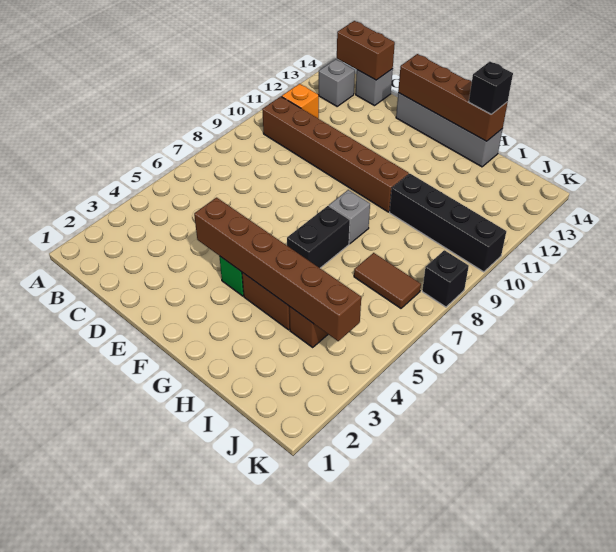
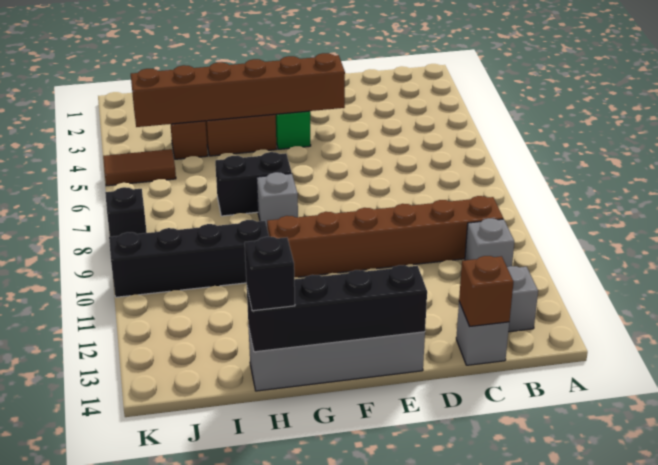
orange 1x1 brick [281,84,319,119] -> grey 1x1 brick [465,218,514,267]
brown 1x2 brick [337,21,395,80] -> brown 1x1 brick [459,256,514,327]
brown 1x4 brick [398,54,508,141] -> black 1x4 brick [247,265,427,352]
black 1x2 brick [287,206,350,268] -> black 1x2 brick turned to [215,152,292,216]
brown 1x2 tile [354,253,421,308] -> brown 1x2 tile moved to [103,149,176,186]

